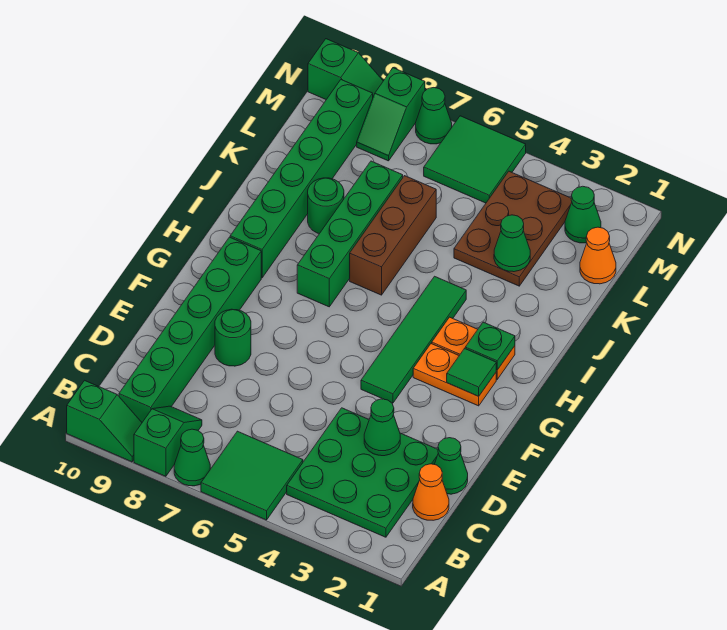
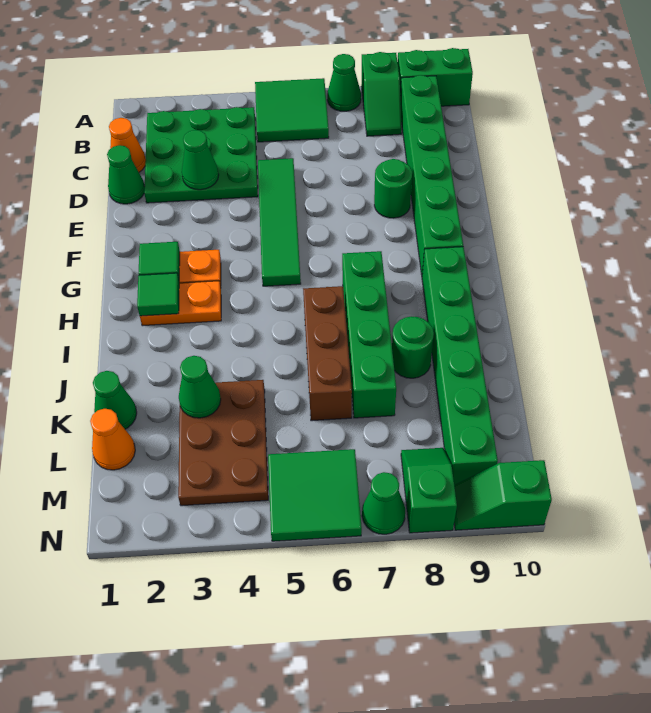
green 1x2 slope [67,380,142,462] -> green 1x2 brick [398,48,473,106]
green 1x4 tile [361,276,466,403] -> green 1x4 tile moved to [258,158,301,286]
green 1x1 plate [465,322,515,370] -> green 1x1 tile [137,273,179,316]
green 1x1 cone [565,186,601,243] -> green 1x1 cone moved to [93,371,137,429]

